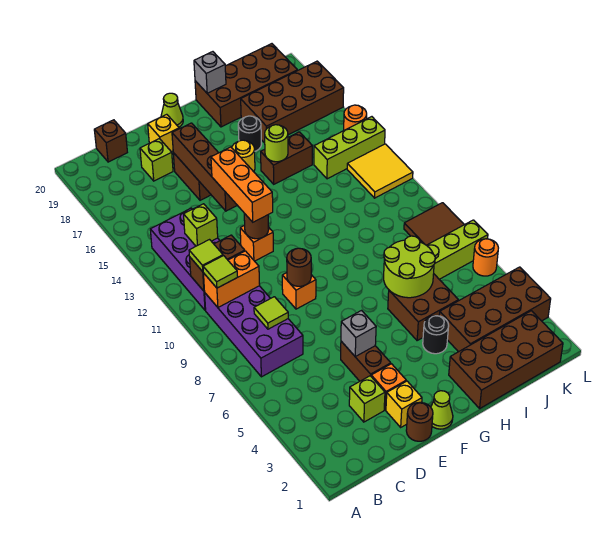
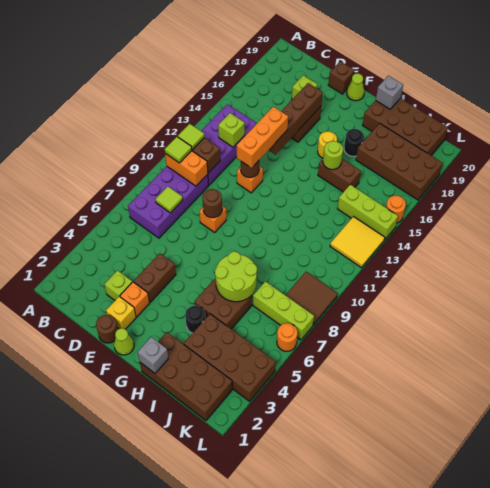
brown 1x1 brick [94,120,127,162] -> brown 1x1 brick moved to [328,61,355,94]
grey 1x1 brick [341,311,376,356] -> grey 1x1 brick moved to [138,337,168,373]
yellow 1x1 brick [148,114,179,152] -> none

